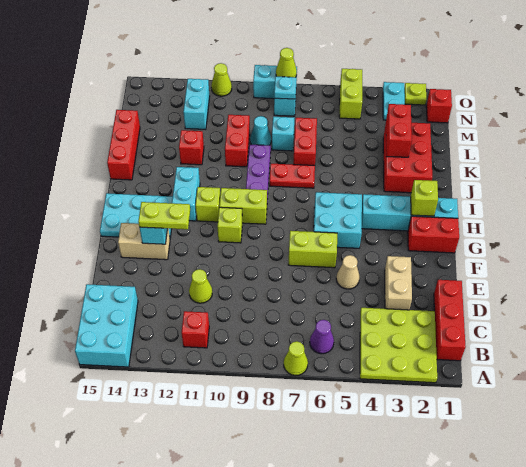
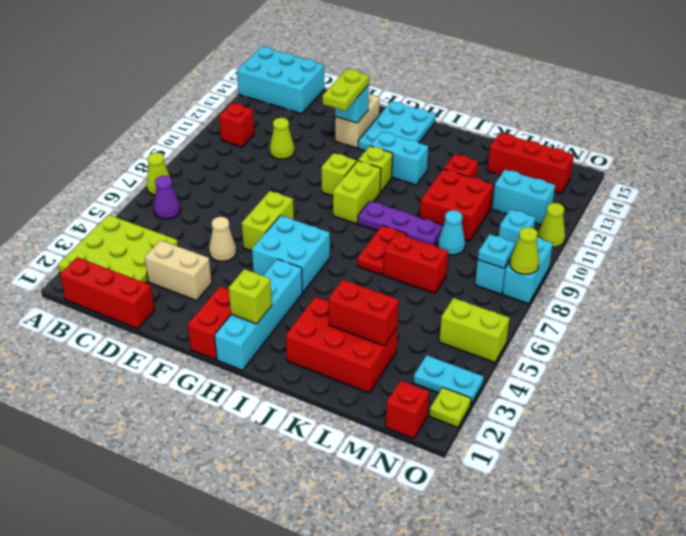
red 1x3 brick [107,110,140,180] -> red 1x3 brick moved to [488,133,574,194]
red 1x2 brick [225,115,250,167] -> red 2x2 brick [420,169,493,241]
cyan 1x1 brick [272,117,294,151] -> cyan 1x1 brick moved to [499,209,536,244]

